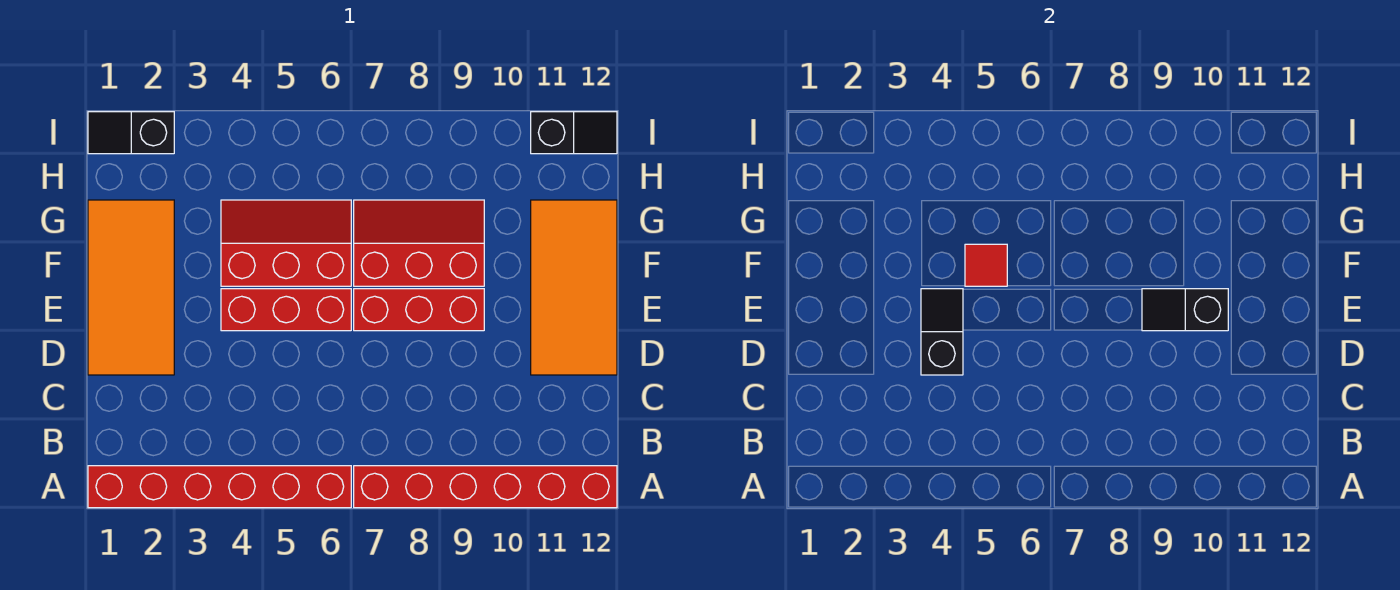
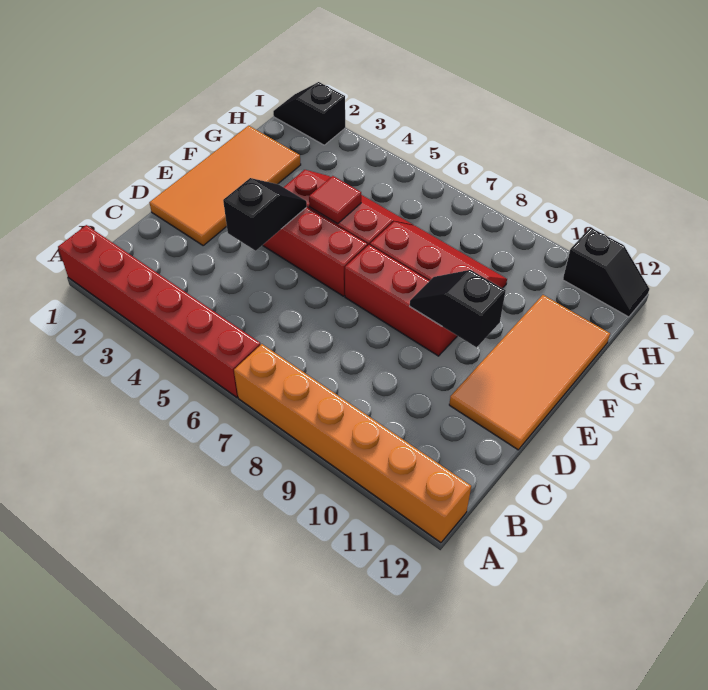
red 1x6 brick [354,466,617,508] -> orange 1x6 brick [234,344,471,543]

